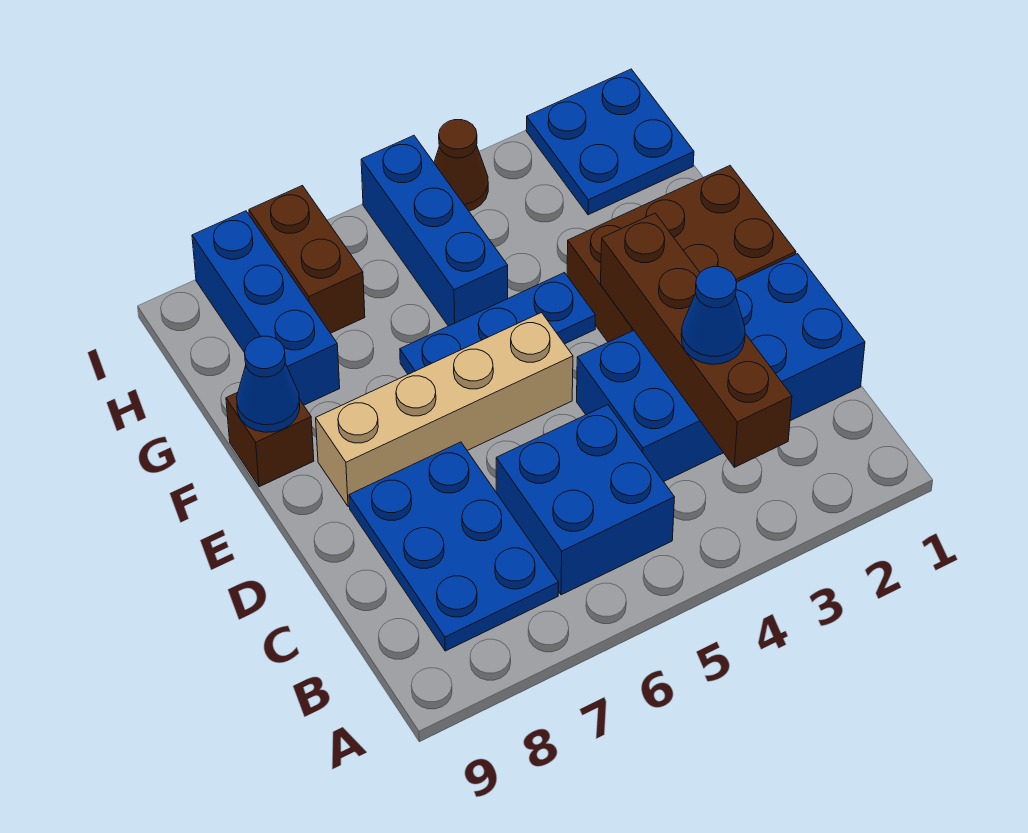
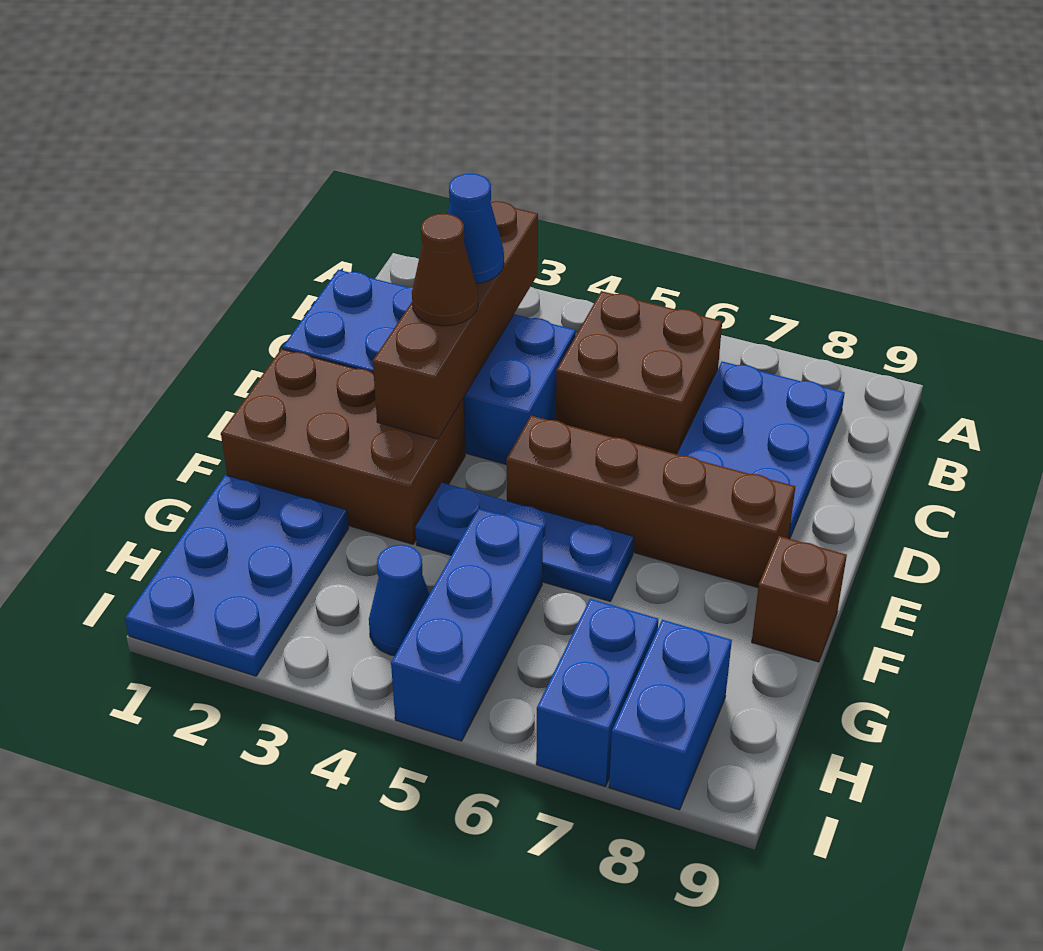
blue 2x2 brick [496,405,674,595] -> brown 2x2 brick [556,291,722,454]
tan 1x4 brick [316,313,573,507] -> brown 1x4 brick [506,416,795,588]
blue 1x1 cone [237,336,300,432] -> blue 1x1 cone moved to [369,545,430,656]
blue 1x3 brick [192,211,340,405] -> blue 1x2 brick [609,620,732,810]
blue 2x2 plate [526,69,694,215] -> blue 2x3 plate [125,475,348,676]
brown 1x2 brick [249,186,365,333] -> blue 1x2 brick [536,599,658,786]
brown 1x1 cone [434,120,488,211] -> brown 1x1 cone moved to [412,214,478,326]

